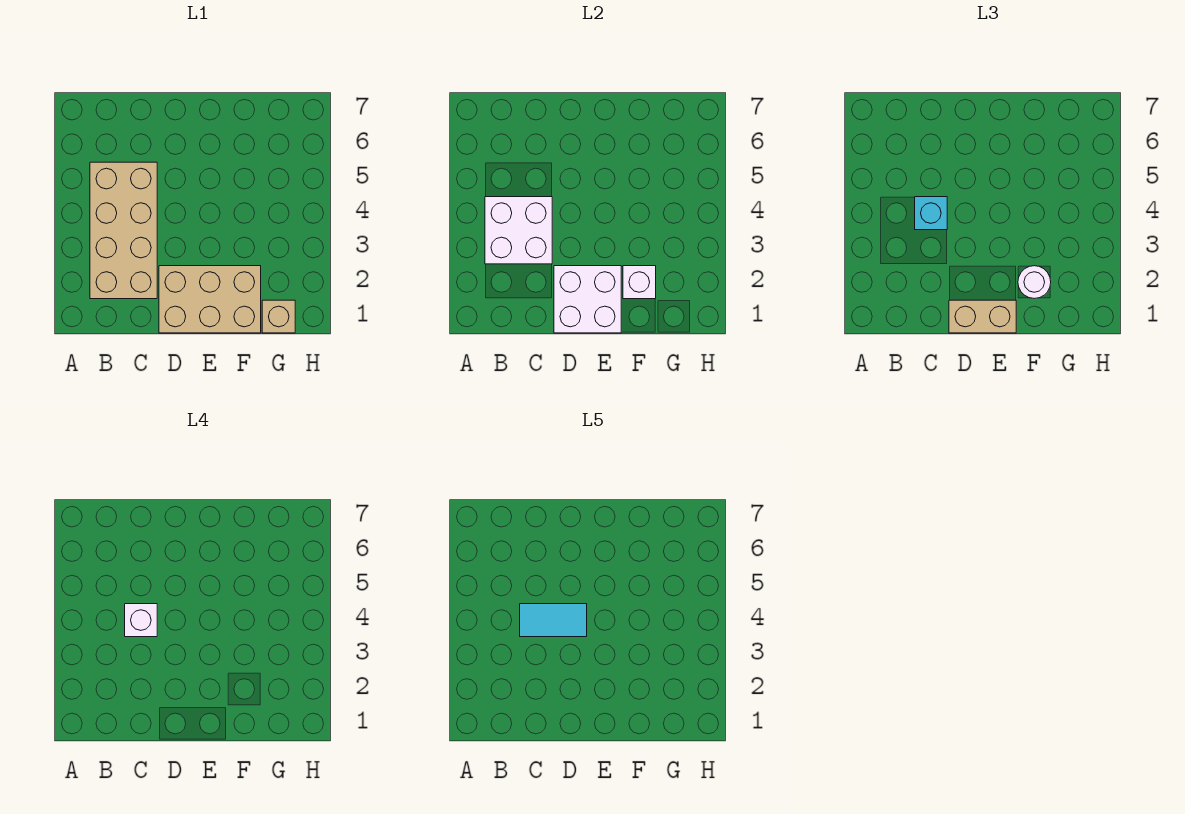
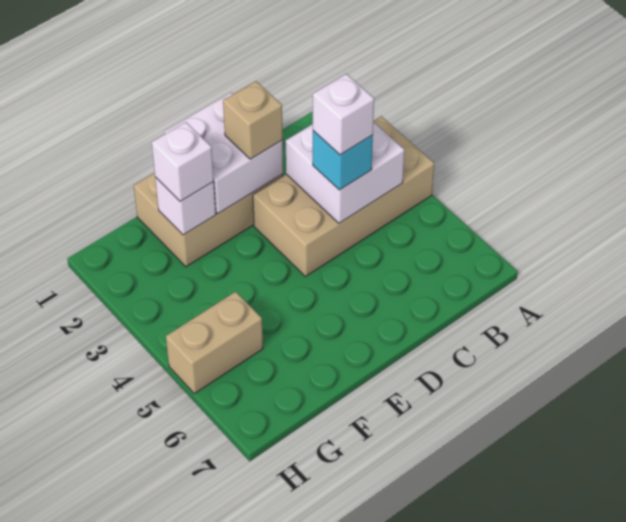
tan 2x4 brick [90,162,157,299] -> tan 2x4 brick turned to [253,116,434,276]
cyan 1x2 tile [520,604,587,637] -> none
tan 1x2 brick [949,300,1016,333] -> tan 1x2 brick moved to [166,292,263,394]
white 1x1 round brick [1018,266,1051,299] -> white 1x1 brick [152,122,214,202]
tan 1x1 brick [262,300,295,333] -> tan 1x1 brick moved to [223,81,283,159]

